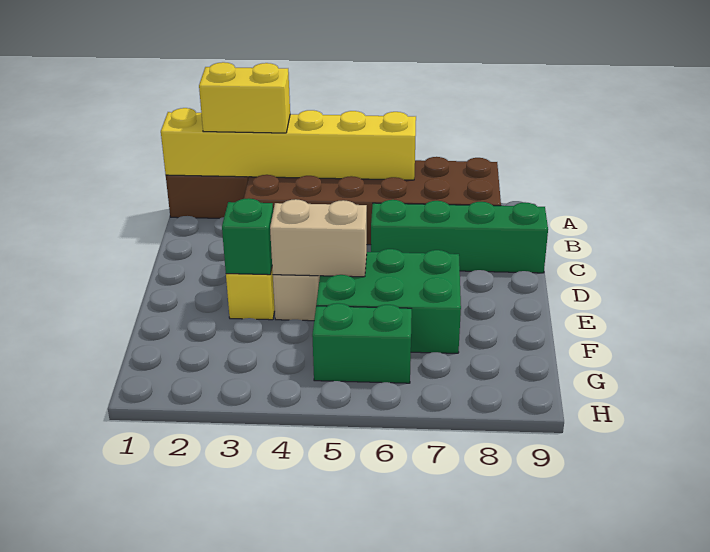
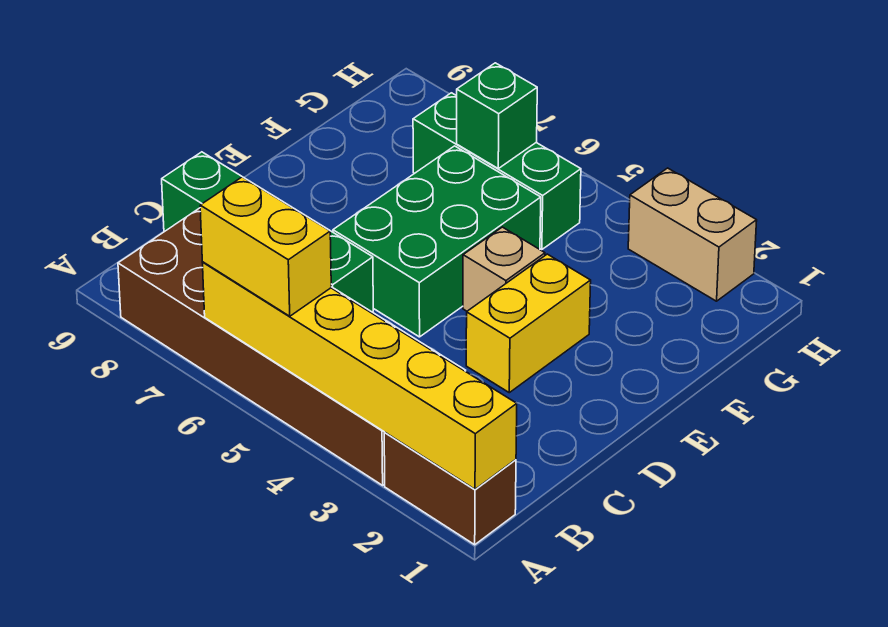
yellow 1x2 brick [199,62,290,133] -> yellow 1x2 brick moved to [200,177,331,316]
green 1x1 brick [222,198,273,275] -> green 1x1 brick moved to [457,63,537,168]
tan 1x2 brick [270,199,367,277] -> tan 1x2 brick moved to [628,168,757,301]
green 2x3 brick [316,249,461,353] -> green 2x3 brick turned to [333,146,541,337]
green 1x2 brick [312,303,412,383] -> green 1x3 brick [413,93,581,250]

